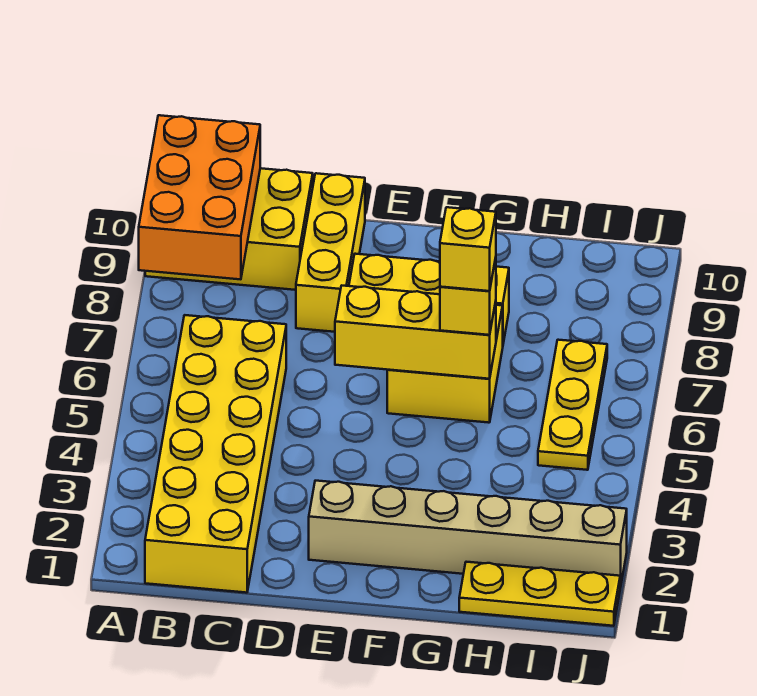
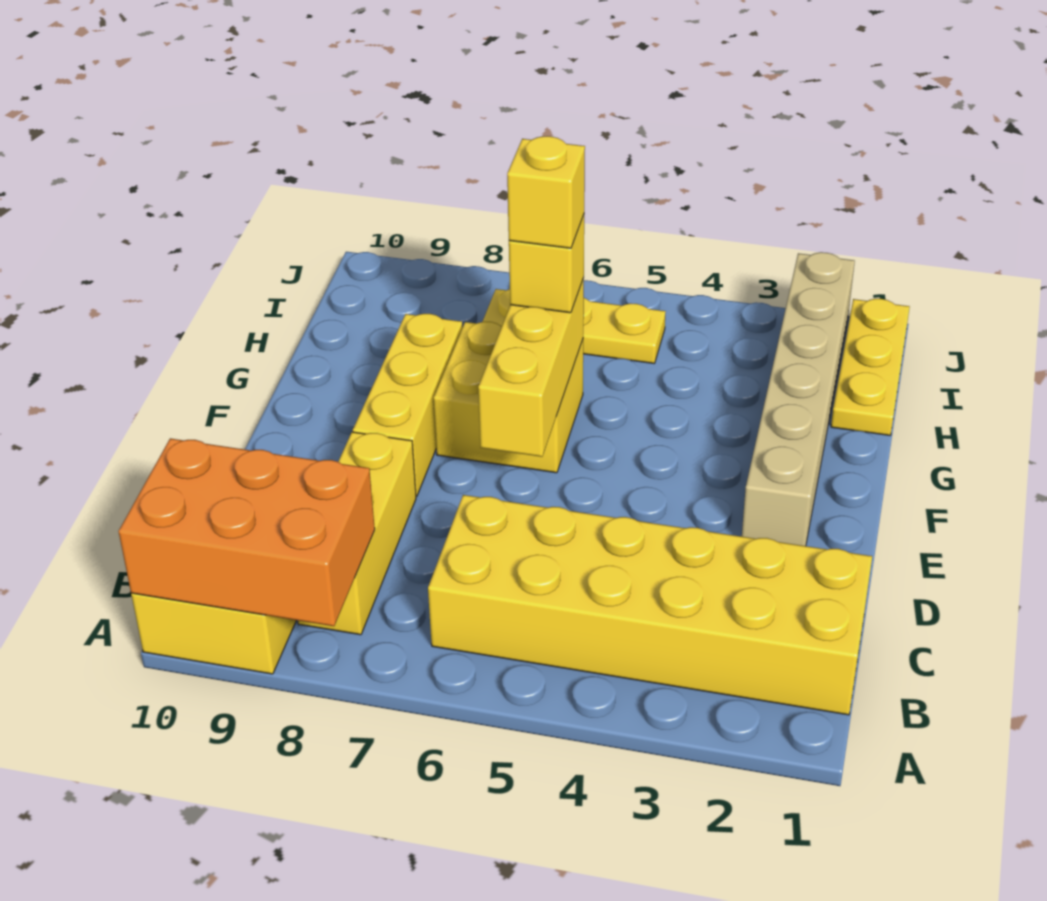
yellow 1x3 brick [296,173,365,332] -> yellow 1x3 brick turned to [298,432,416,635]

